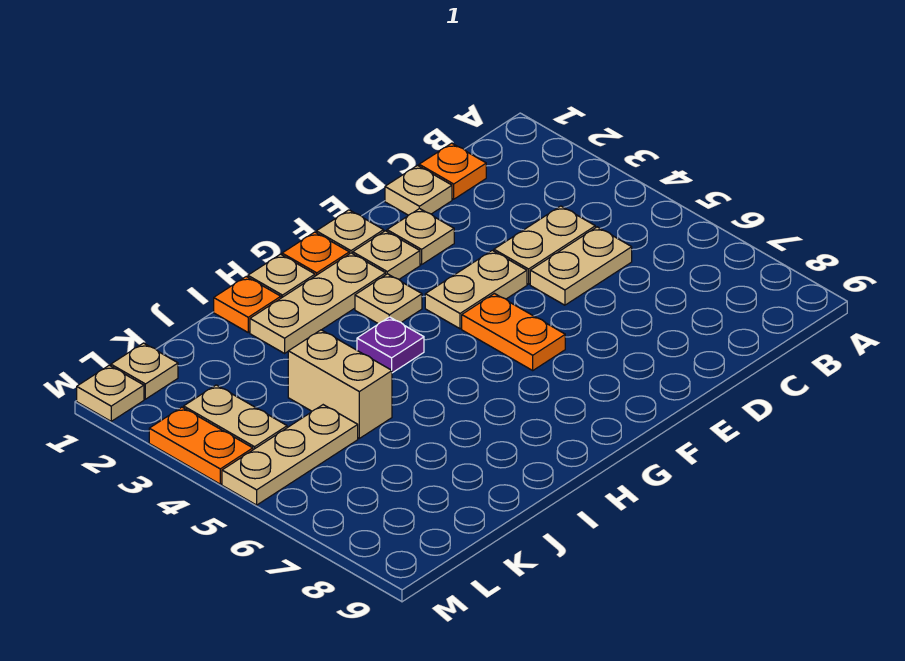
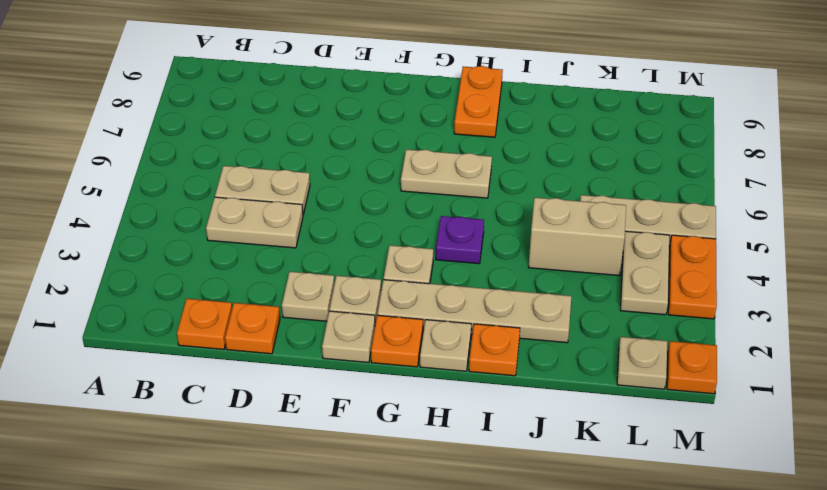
tan 1x1 plate [385,166,452,215] -> orange 1x1 plate [225,303,280,354]
tan 1x2 plate [425,250,527,329] -> tan 1x2 plate moved to [401,150,492,198]
orange 1x2 plate [462,294,565,370] -> orange 1x2 plate moved to [454,66,503,137]
tan 1x3 plate [250,253,386,353] -> tan 1x4 plate [377,280,571,343]
tan 1x2 brick [288,330,392,438] -> tan 1x2 brick turned to [528,198,626,276]
tan 1x1 plate [77,365,144,421] -> orange 1x1 plate [667,341,717,394]

